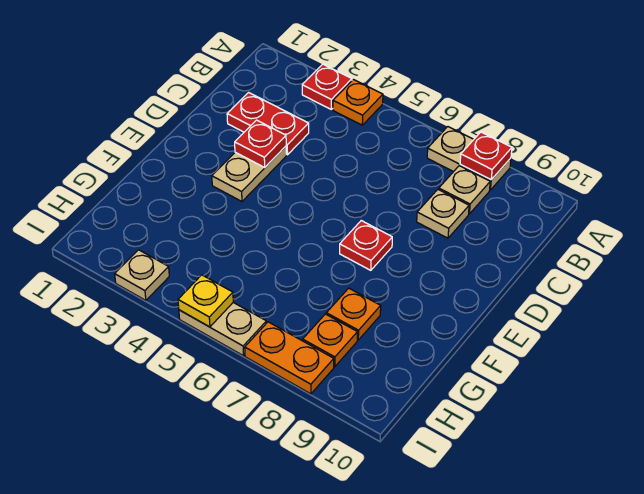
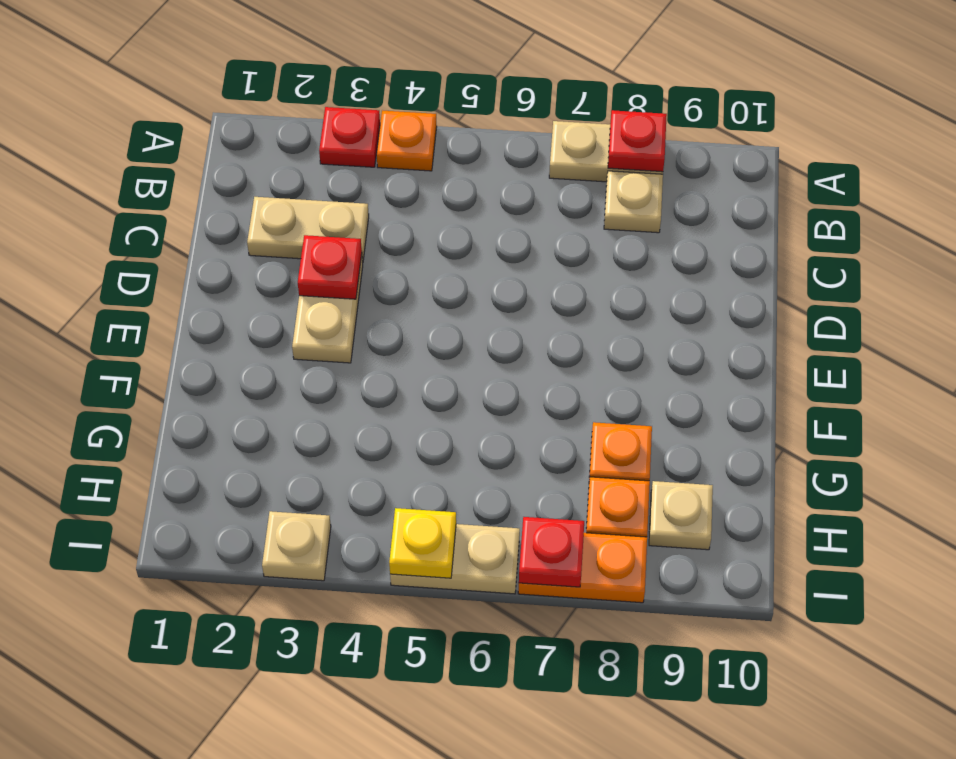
red 1x2 plate [227,93,309,155] -> tan 1x2 plate [247,197,369,261]
tan 1x1 plate [417,189,469,238] -> tan 1x1 plate moved to [649,481,713,550]
red 1x1 plate [340,221,392,270] -> red 1x1 plate moved to [519,517,584,587]

